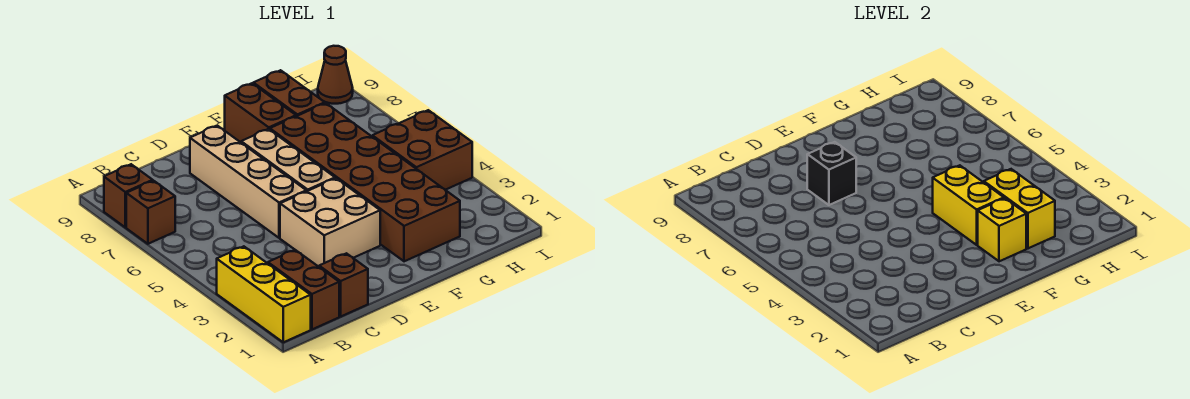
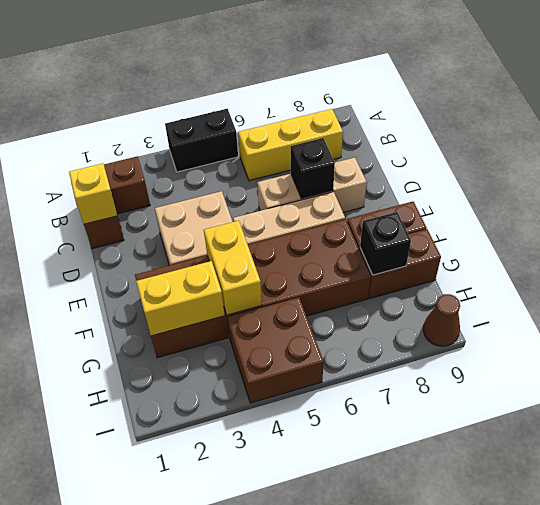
yellow 1x3 brick [217,246,311,342] -> yellow 1x3 brick moved to [238,109,343,181]
none -> black 1x2 brick [165,109,238,172]
brown 1x1 brick [126,181,175,244] -> none
brown 1x1 brick [104,164,153,227] -> none
tan 1x4 brick [190,126,306,238] -> tan 1x3 brick [257,158,367,212]
yellow 1x1 brick [978,198,1026,261] -> yellow 1x1 brick moved to [69,163,117,224]
yellow 1x2 brick [933,165,1004,245] -> yellow 1x2 brick turned to [204,221,262,315]
none -> black 1x1 brick [360,212,411,275]

